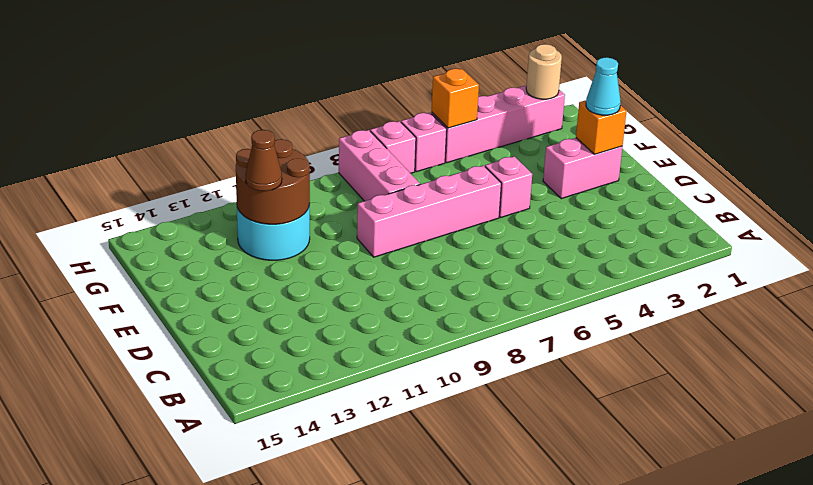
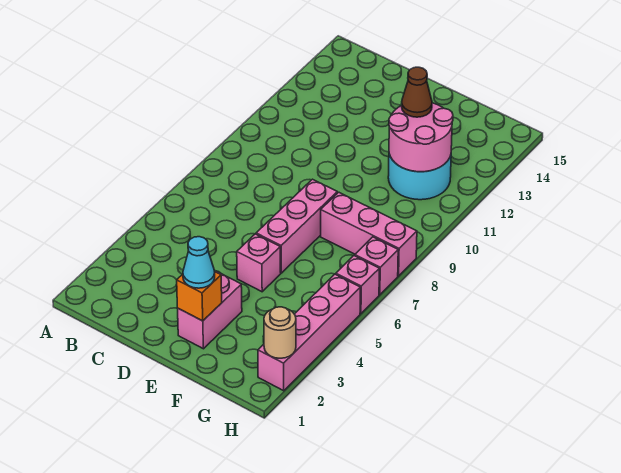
pink 1x4 brick [357,166,501,257] -> pink 1x3 brick [256,179,337,273]
brown 2x2 round brick [236,139,310,224] -> pink 2x2 round brick [389,103,453,172]
orange 1x1 brick [432,69,479,128] -> none

